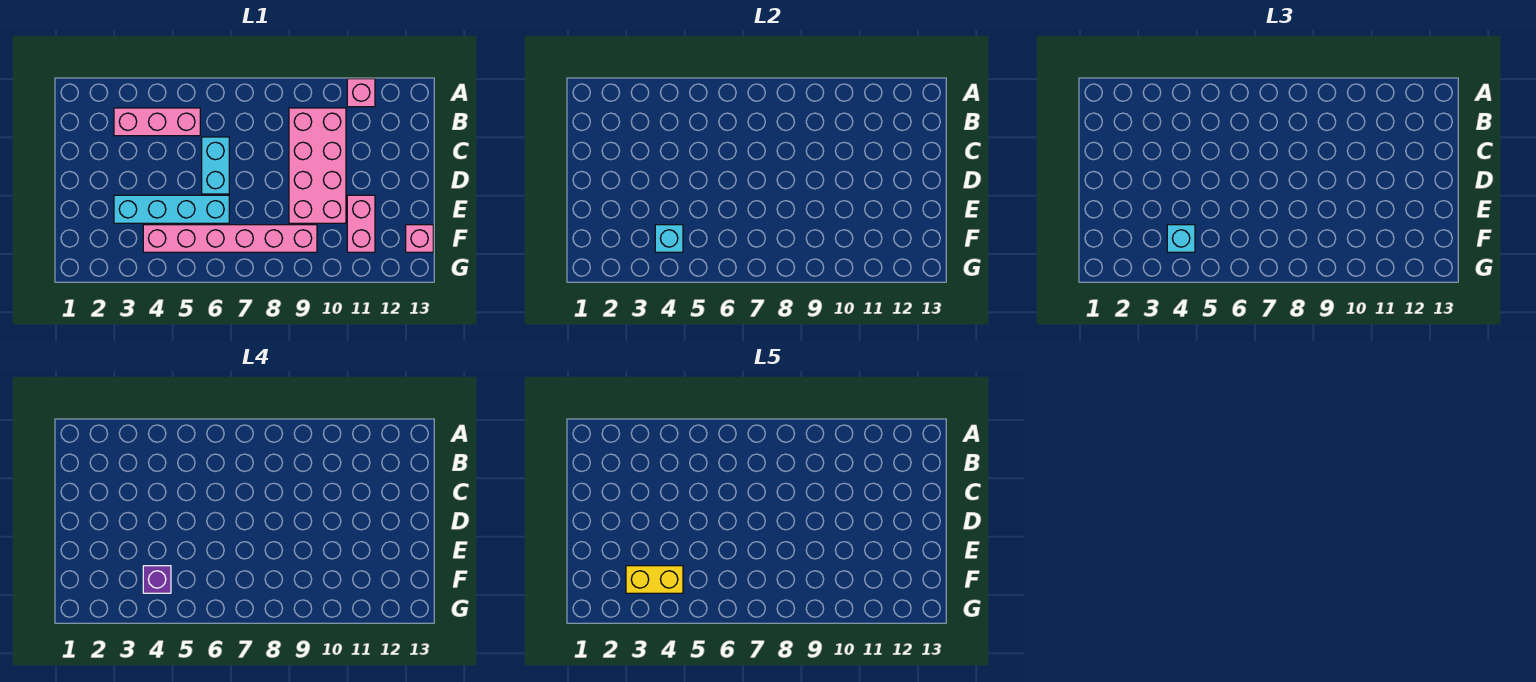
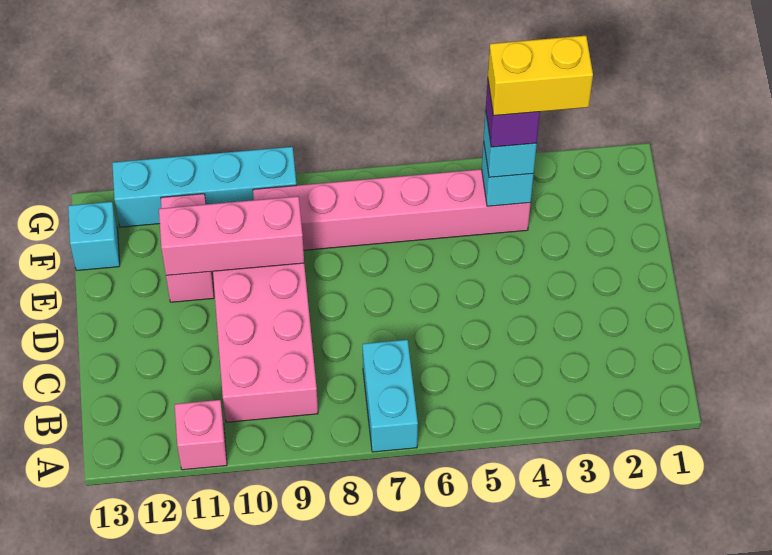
pink 1x3 brick [114,108,200,136] -> pink 1x3 brick moved to [159,196,304,275]
cyan 1x2 brick [202,137,229,194] -> cyan 1x2 brick moved to [363,340,418,452]
cyan 1x4 brick [114,195,229,223] -> cyan 1x4 brick moved to [112,147,296,227]
pink 1x1 brick [406,225,433,252] -> cyan 1x1 brick [68,202,120,271]

